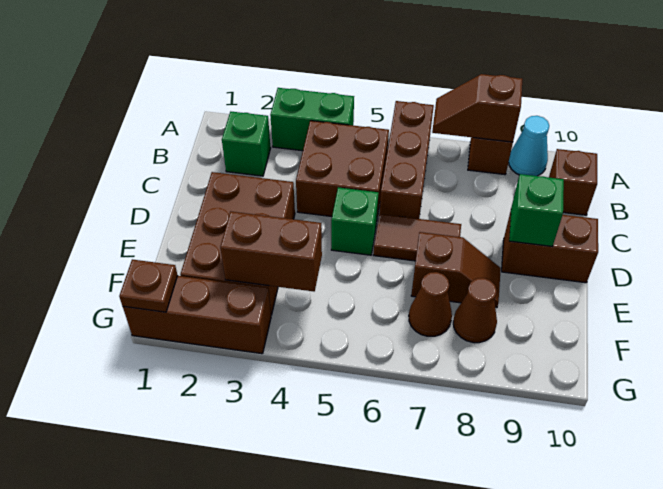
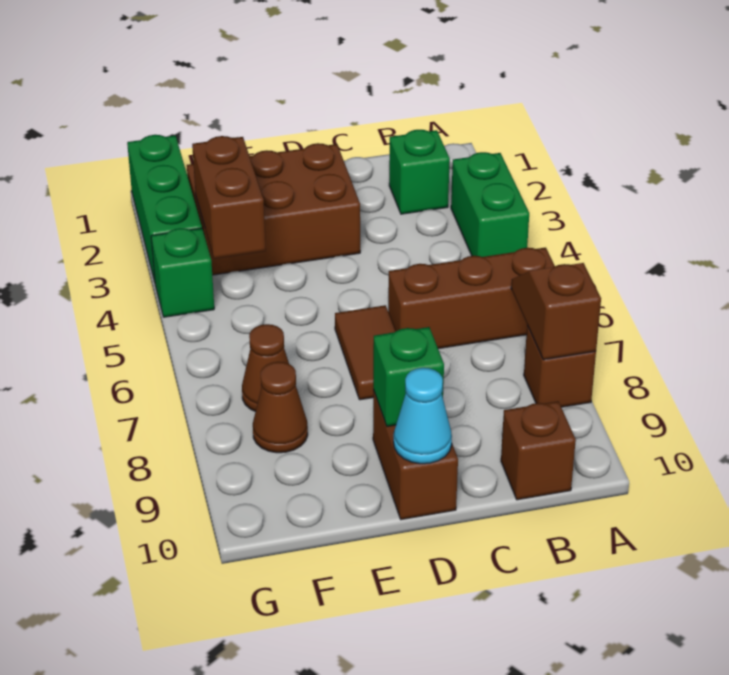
cyan 1x1 cone [509,116,549,176] -> cyan 1x1 cone moved to [394,368,452,464]
brown 2x2 brick [296,121,389,218] -> none
green 1x1 brick [331,187,379,255] -> green 1x1 brick moved to [151,228,214,317]
brown 1x2 slope [411,232,501,307] -> none
brown 1x3 brick [123,276,271,354] -> green 1x3 brick [127,135,202,281]
brown 1x1 plate [119,259,178,312] -> none

